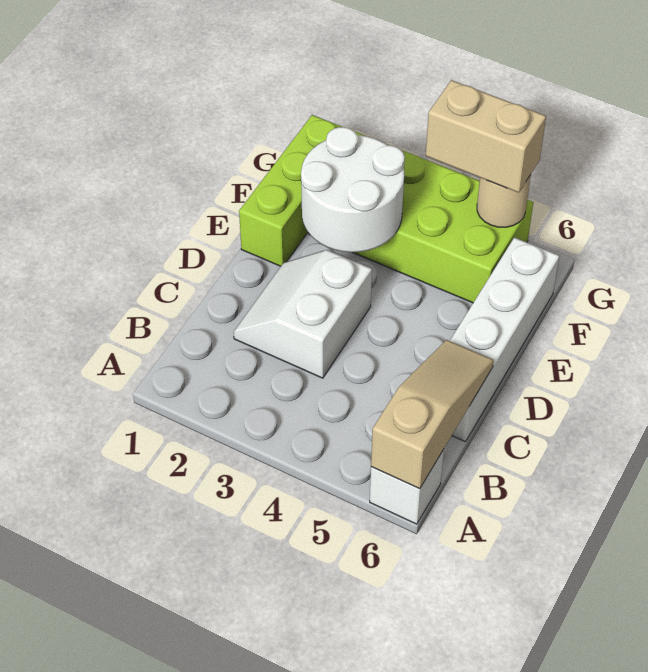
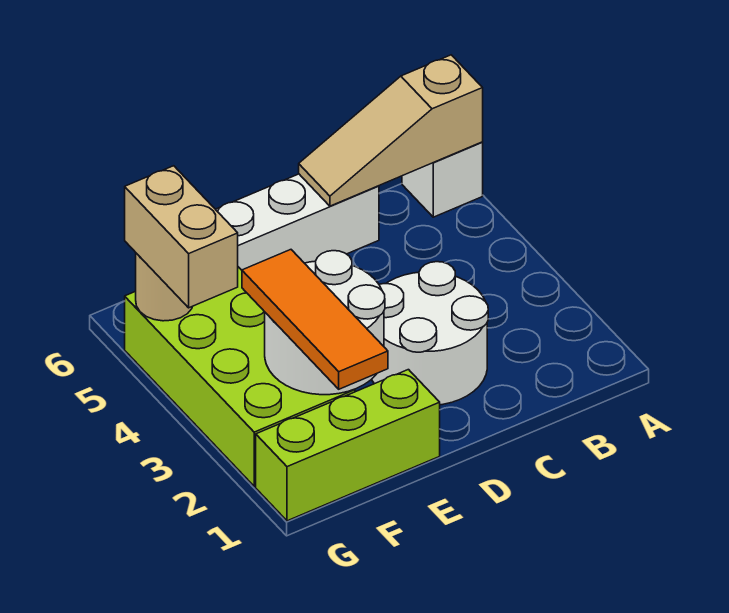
white 2x2 slope [233,250,372,378] -> white 2x2 round brick [372,262,488,405]
none -> orange 1x3 tile [242,250,388,389]

